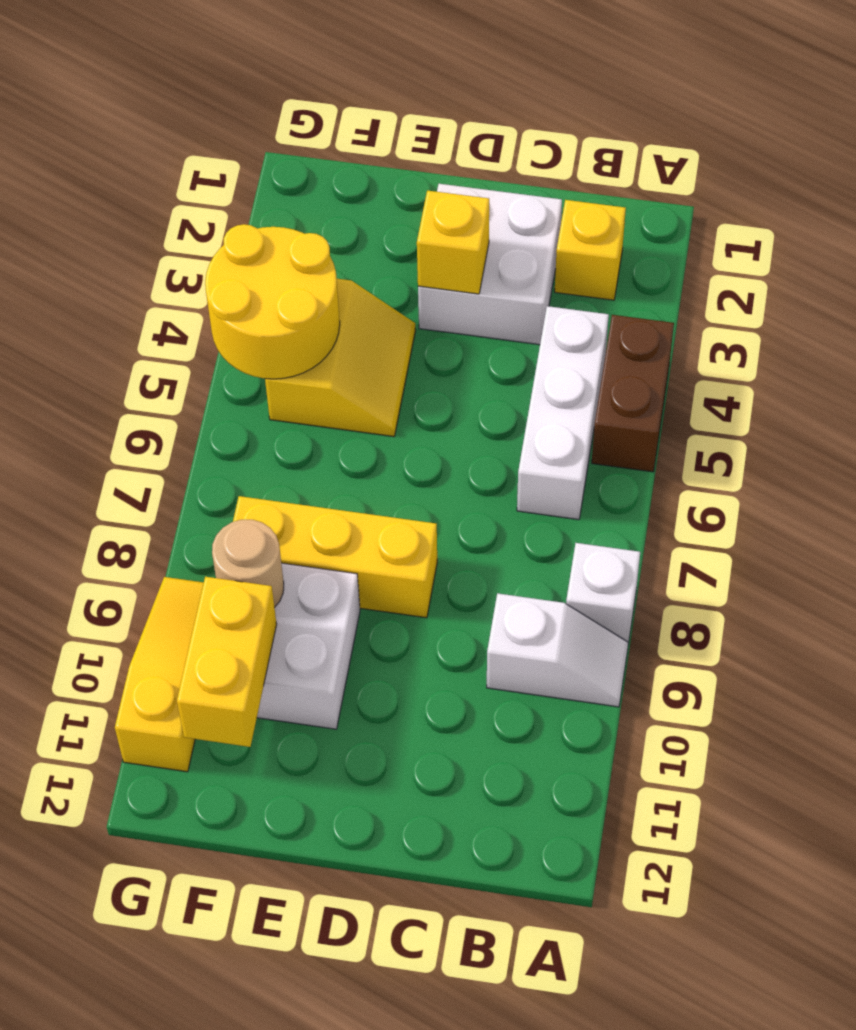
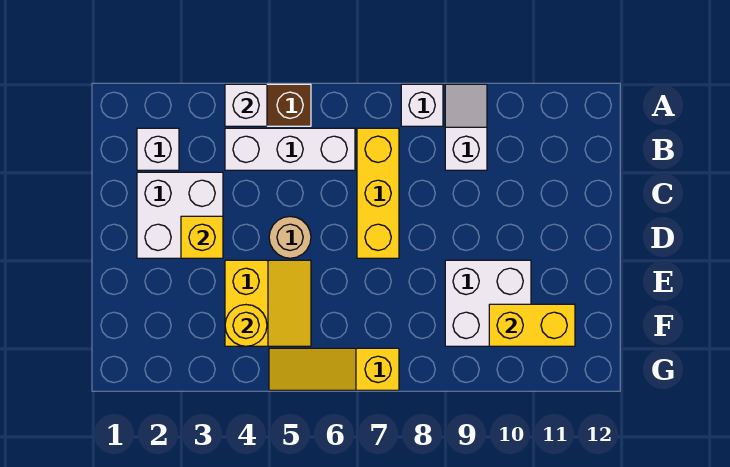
none -> white 1x1 brick [225,84,267,126]
yellow 1x1 brick [555,200,626,300] -> white 1x1 brick [137,128,179,170]
yellow 1x3 brick [233,496,437,618] -> yellow 1x3 brick moved to [357,128,399,258]
yellow 2x2 slope [265,279,416,437] -> yellow 2x2 slope turned to [225,260,311,346]
yellow 2x2 round brick [205,224,340,379] -> yellow 1x1 round brick [225,305,267,346]
tan 1x1 round brick [212,520,284,607] -> tan 1x1 round brick moved to [269,217,311,258]
yellow 1x3 slope [115,577,204,772] -> yellow 1x3 slope moved to [269,348,399,390]

